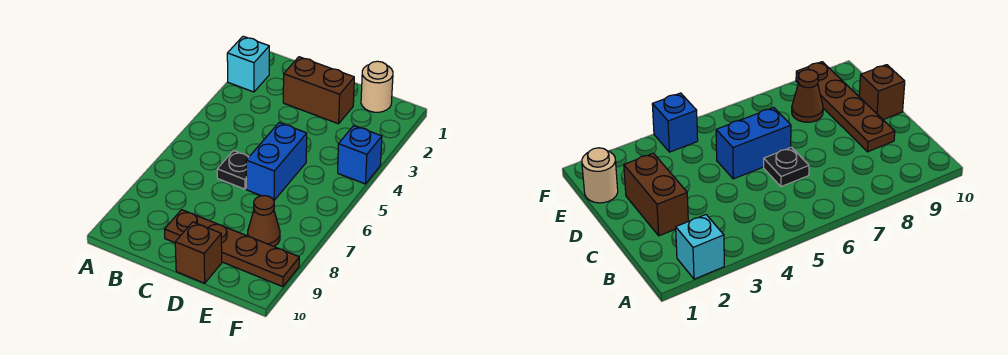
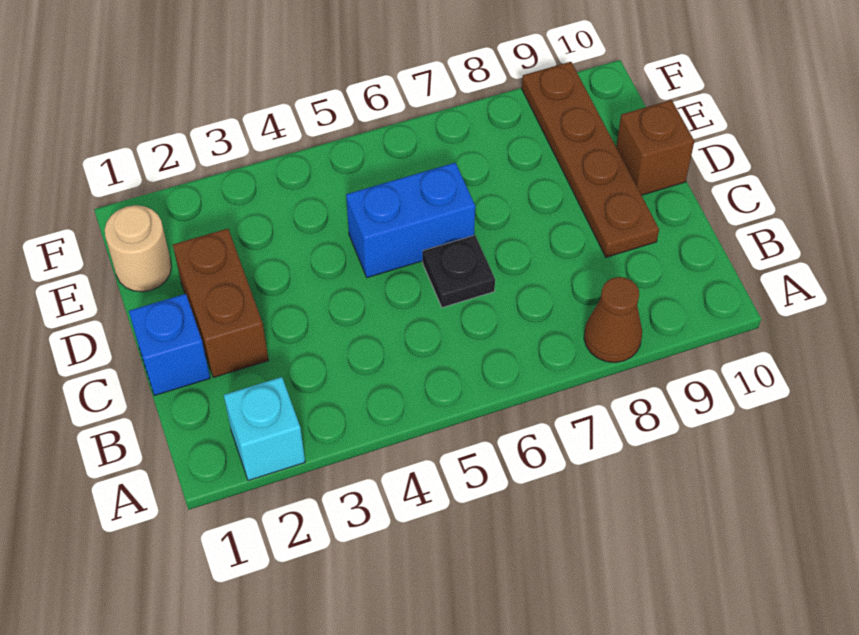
brown 1x1 cone [248,196,280,246] -> brown 1x1 cone moved to [584,277,642,363]
blue 1x1 brick [338,126,382,184] -> blue 1x1 brick moved to [129,294,210,396]

